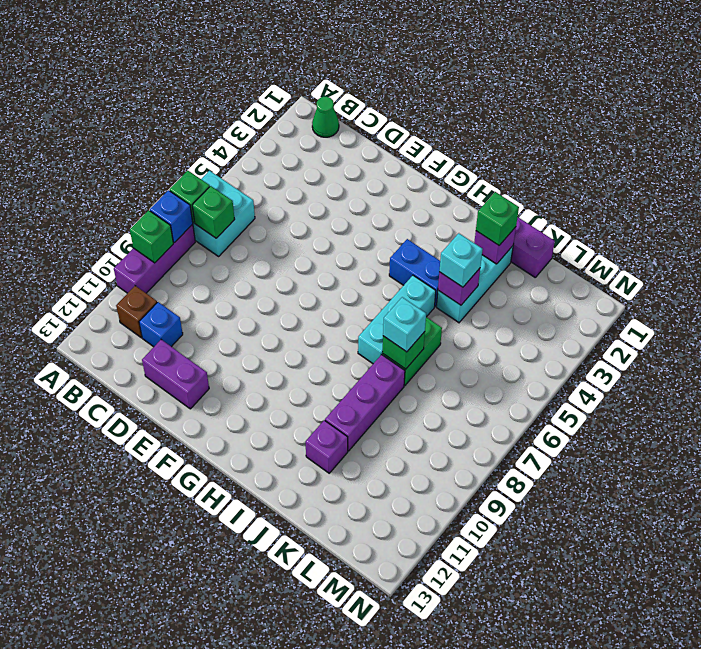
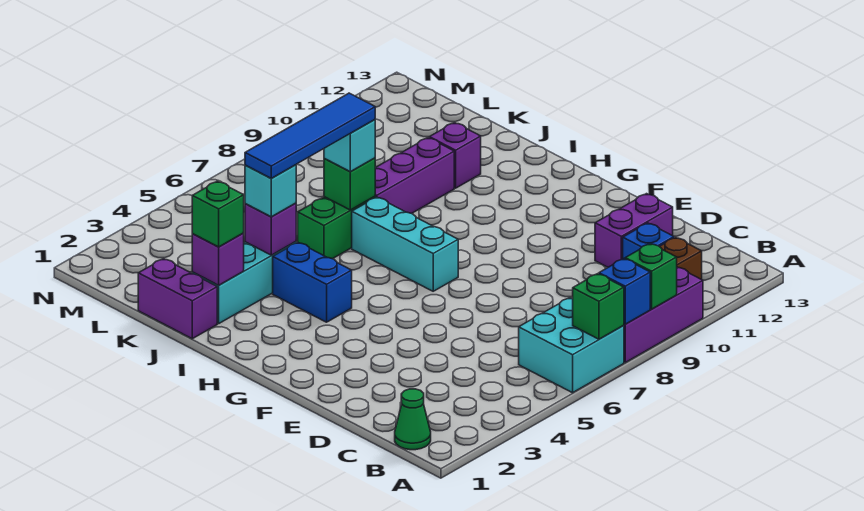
green 1x1 brick [192,186,235,238] -> none
purple 1x2 brick [142,340,209,409] -> purple 1x2 brick turned to [595,194,673,267]
cyan 1x3 brick [358,275,436,364] -> cyan 1x3 brick turned to [352,197,458,291]
none -> blue 1x4 tile [245,93,375,178]

